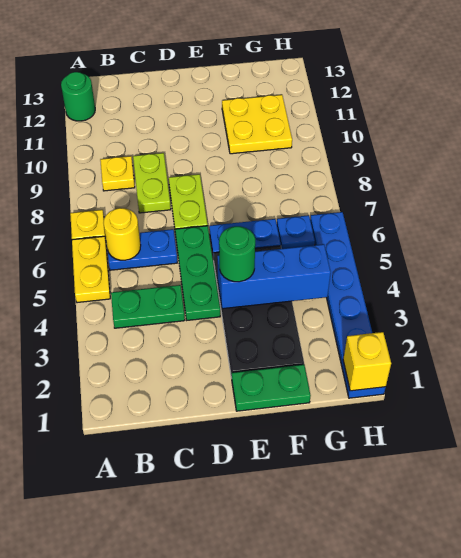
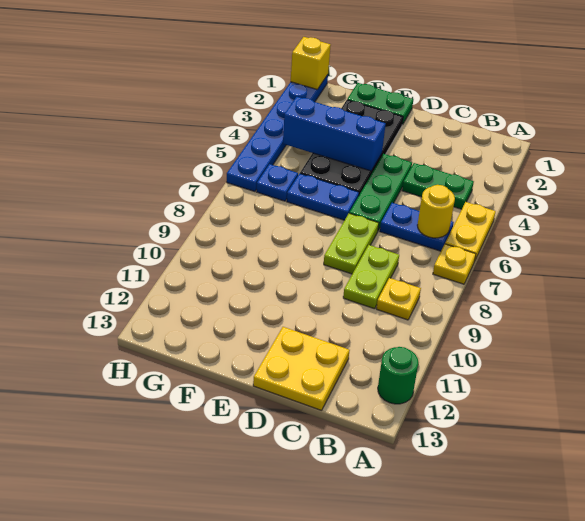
green 1x1 round brick [219,226,255,282] -> none
yellow 2x2 plate [222,95,292,154] -> yellow 2x2 plate moved to [253,327,350,410]

